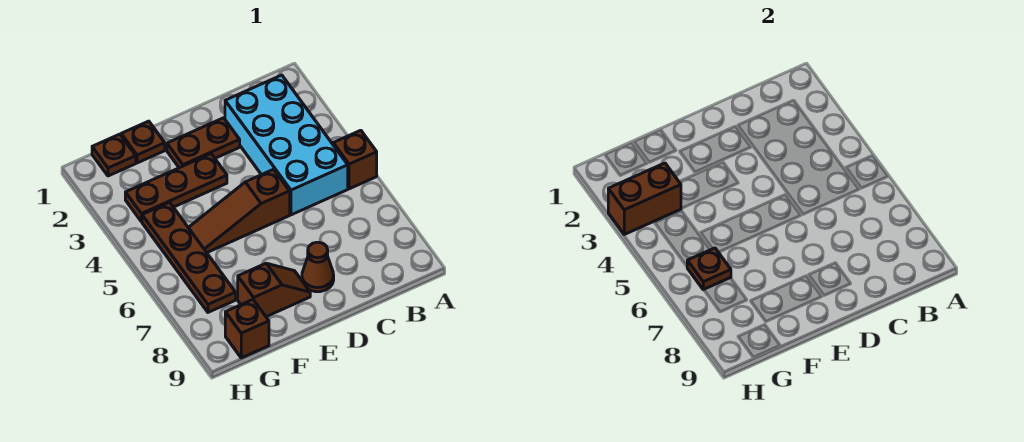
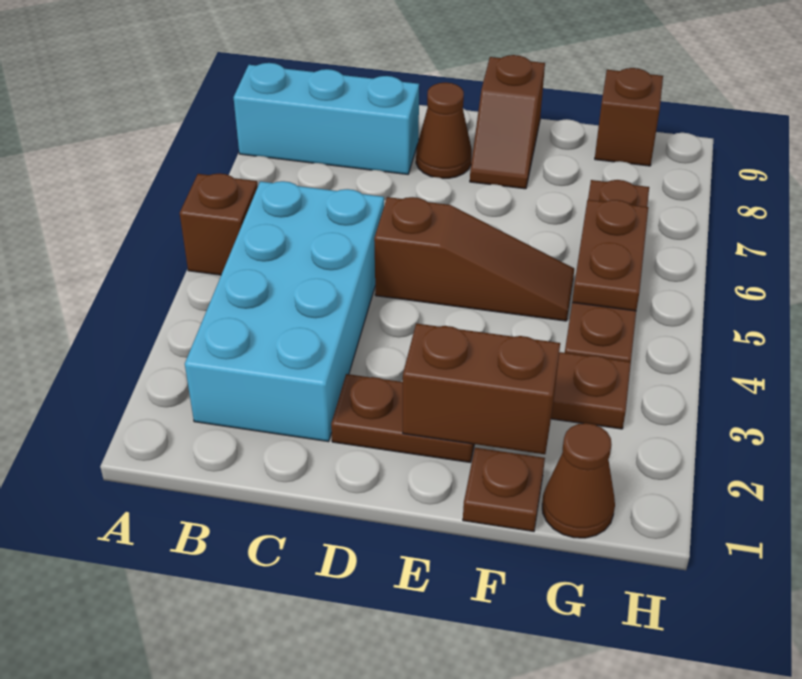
none -> cyan 1x3 brick [233,63,419,174]
brown 1x2 slope [238,263,310,317] -> brown 1x2 slope turned to [470,55,545,189]
brown 1x1 plate [92,134,136,176] -> brown 1x1 cone [542,423,615,538]
brown 1x2 brick [608,163,681,234] -> brown 1x2 brick moved to [403,324,560,454]
brown 1x1 plate [687,248,731,290] -> brown 1x2 plate [572,200,648,311]

